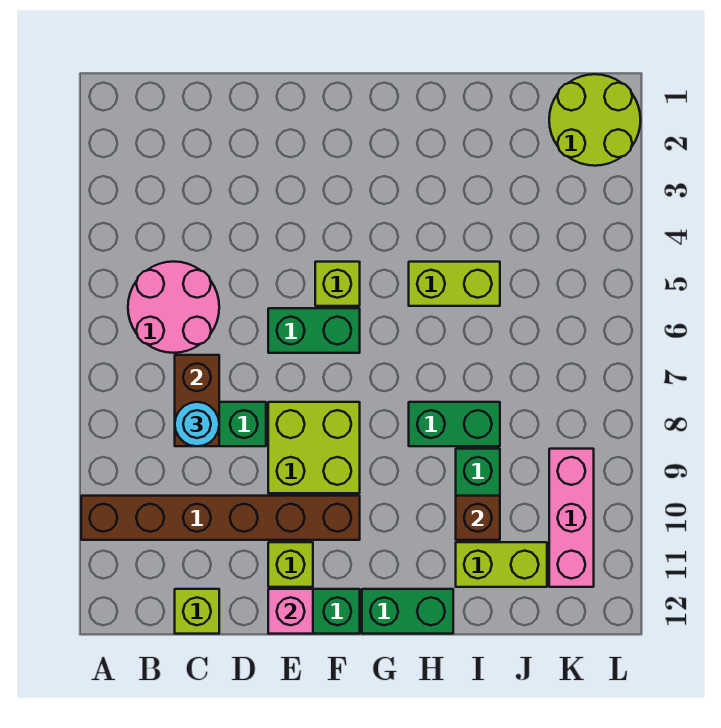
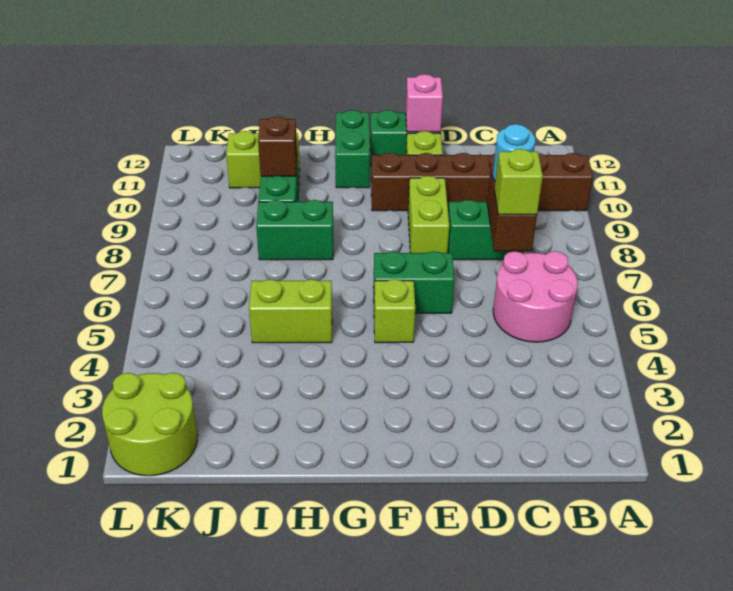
lime 1x1 brick [175,589,219,634] -> lime 1x1 brick moved to [495,149,543,215]
lime 2x2 brick [268,402,360,493] -> lime 1x2 brick [408,176,449,253]
green 1x2 brick [362,589,453,634] -> green 1x2 brick turned to [335,110,370,188]
pink 1x3 brick [549,449,594,587] -> none

